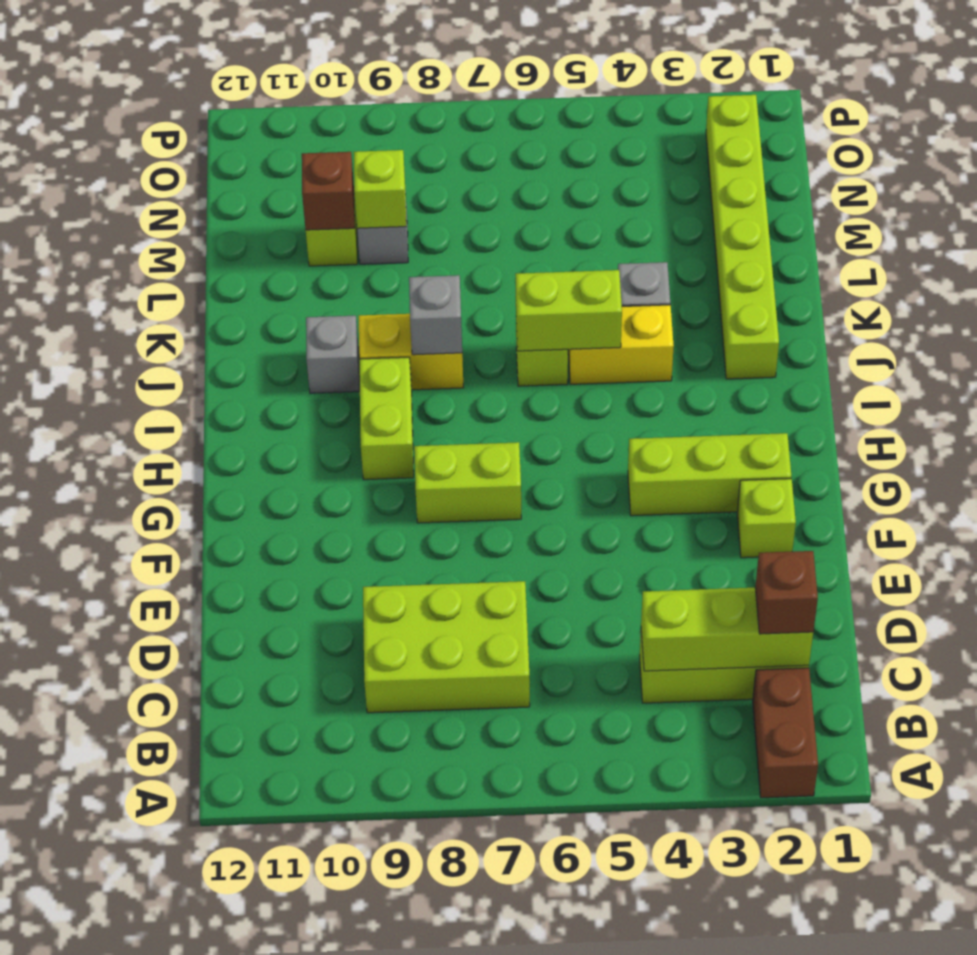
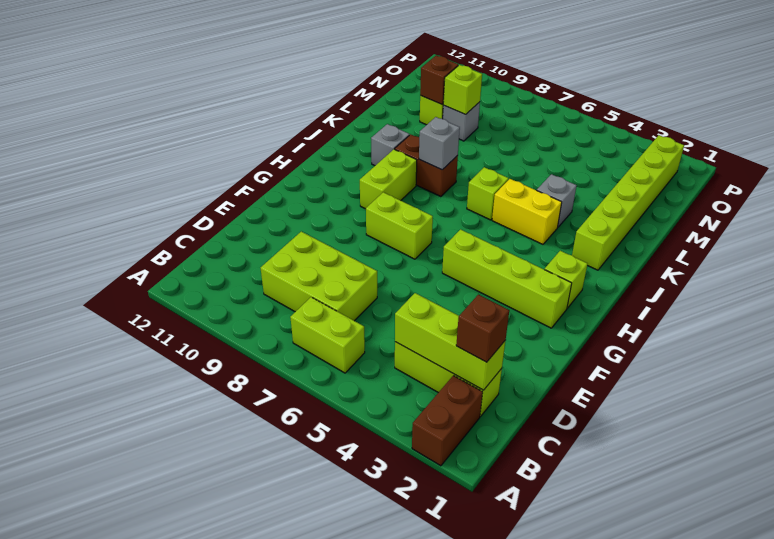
lime 1x1 brick [737,479,796,558] -> lime 1x1 brick moved to [545,251,588,308]
lime 1x3 brick [628,433,791,516] -> lime 1x4 brick [442,229,572,328]
lime 1x2 brick [515,270,622,351] -> lime 1x2 brick moved to [290,297,365,373]
yellow 1x2 brick [359,314,464,390] -> brown 1x2 brick [395,134,458,197]

